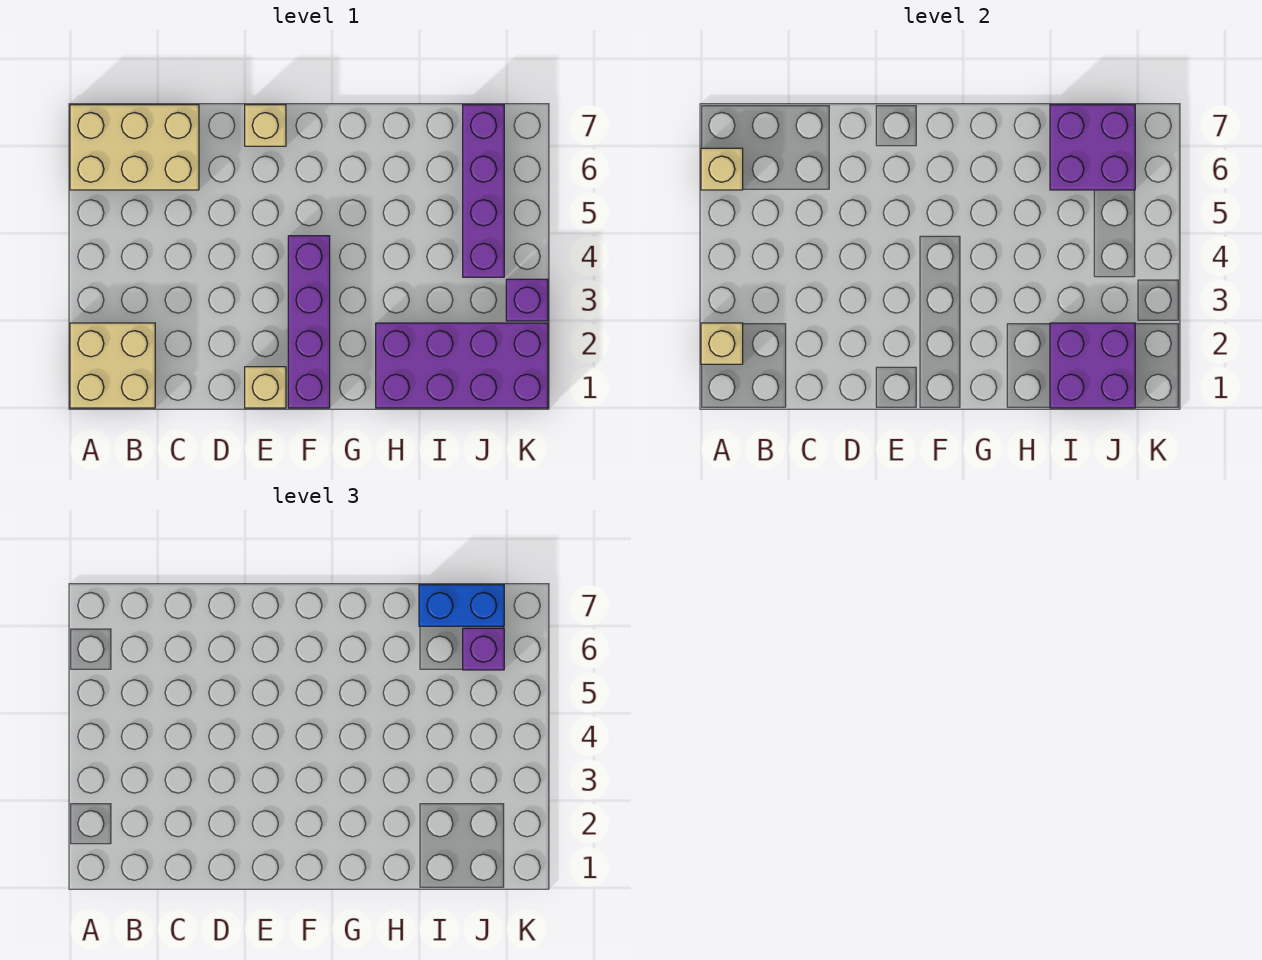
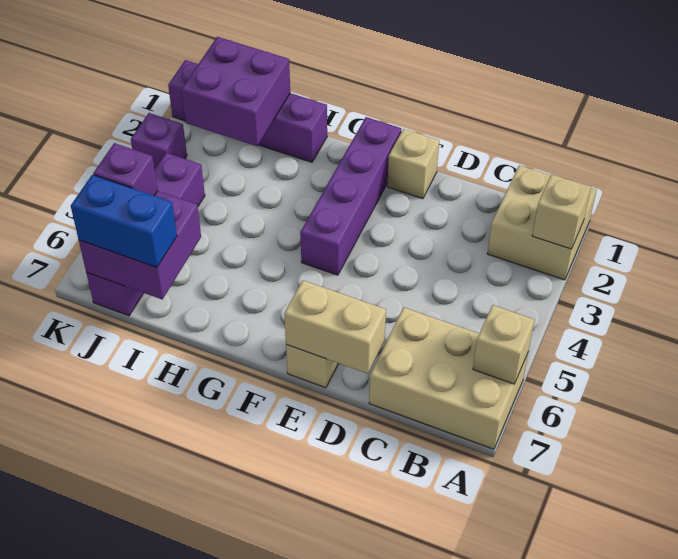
none -> tan 1x2 brick [284,280,386,374]
purple 2x4 brick [376,323,548,408] -> purple 1x4 brick [168,60,327,162]

